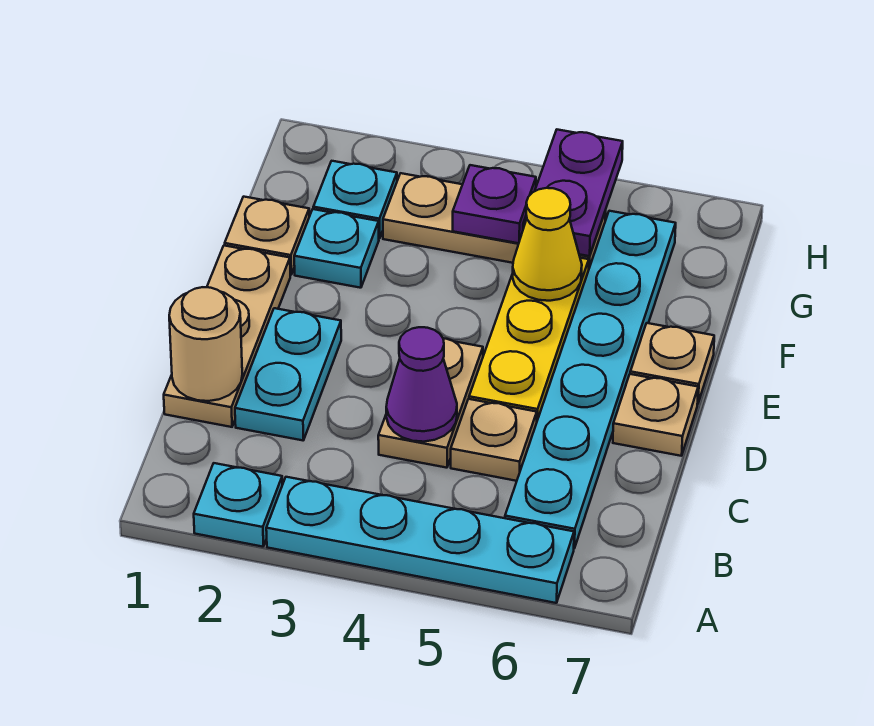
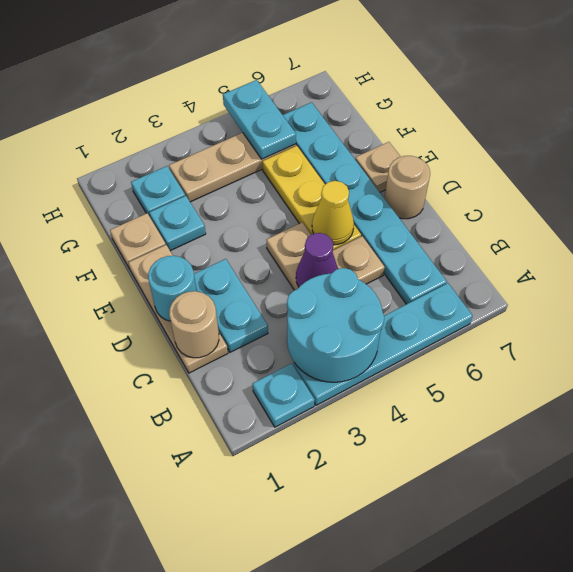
none -> cyan 2x2 round brick [287,268,384,382]
none -> cyan 1x1 round brick [148,256,197,321]
tan 1x1 plate [613,374,698,456] -> tan 1x1 round brick [384,156,430,219]
yellow 1x1 cone [513,188,582,301] -> yellow 1x1 cone moved to [312,181,354,245]
purple 1x1 plate [453,165,536,243] -> none
purple 1x2 plate [523,130,623,256] -> cyan 1x2 plate [223,80,296,159]

